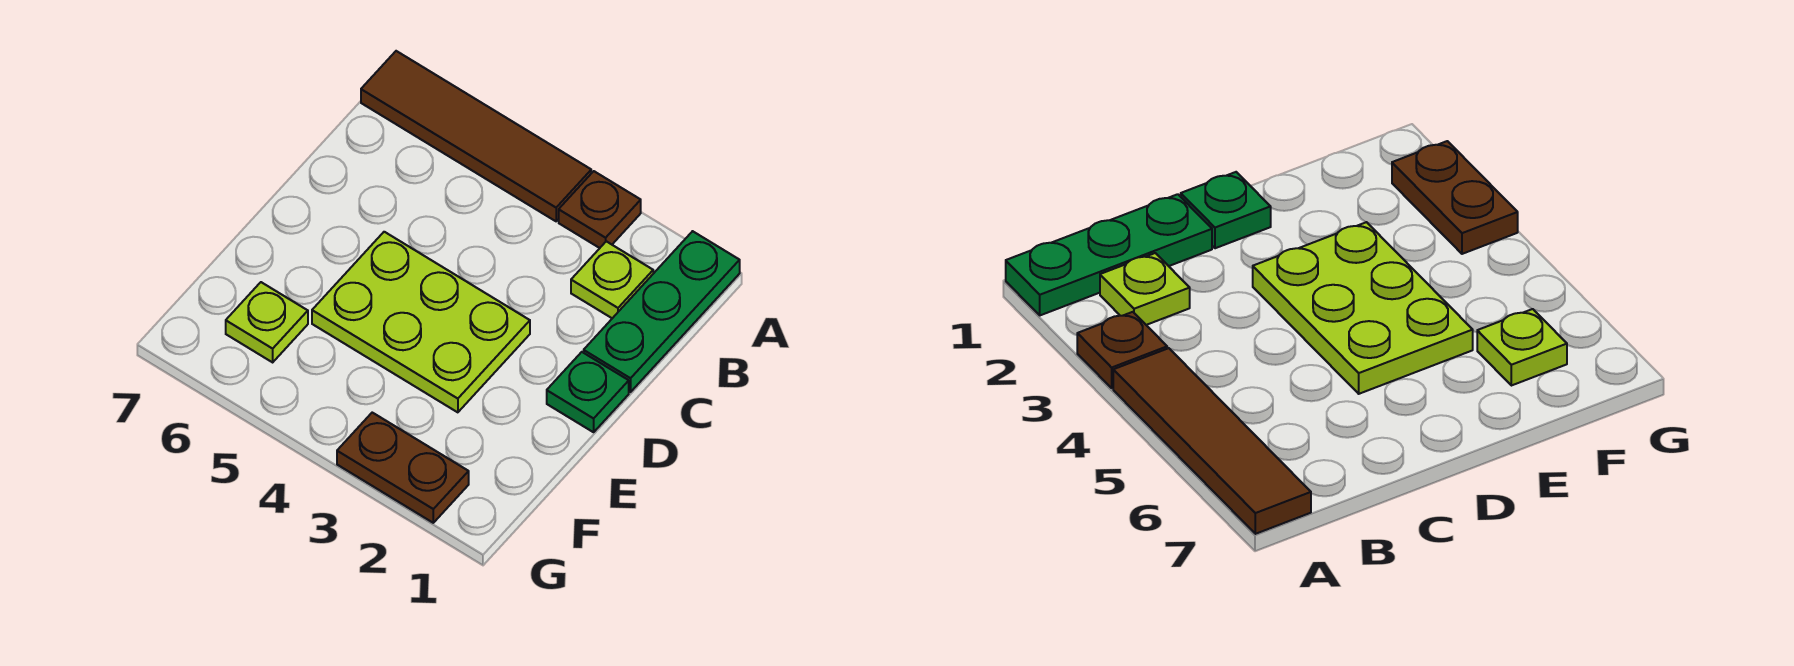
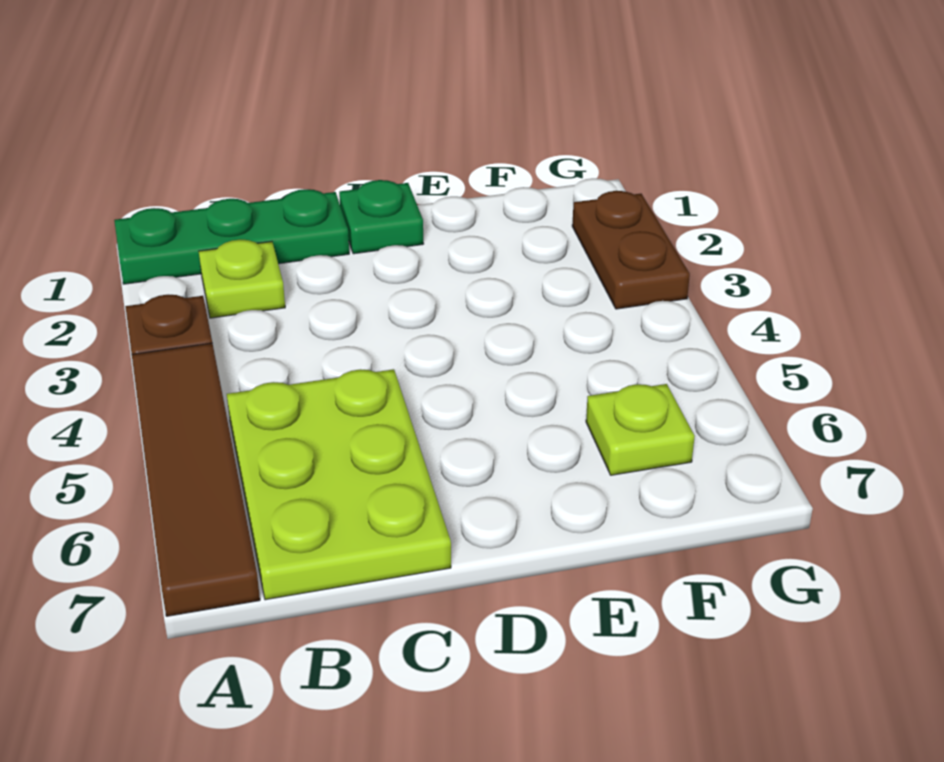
lime 2x3 plate [312,232,530,412] -> lime 2x3 plate moved to [227,369,451,600]

